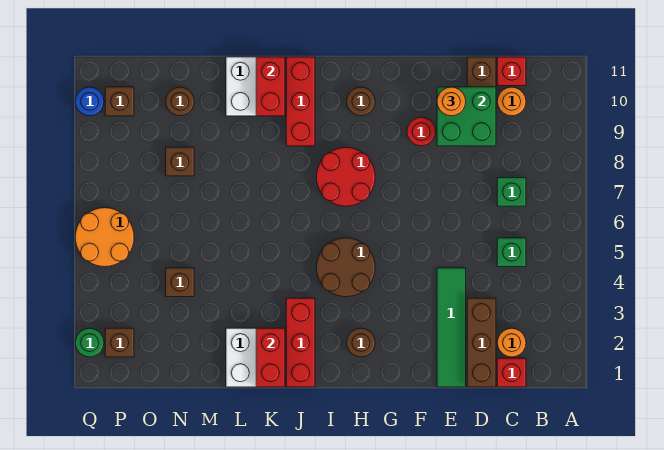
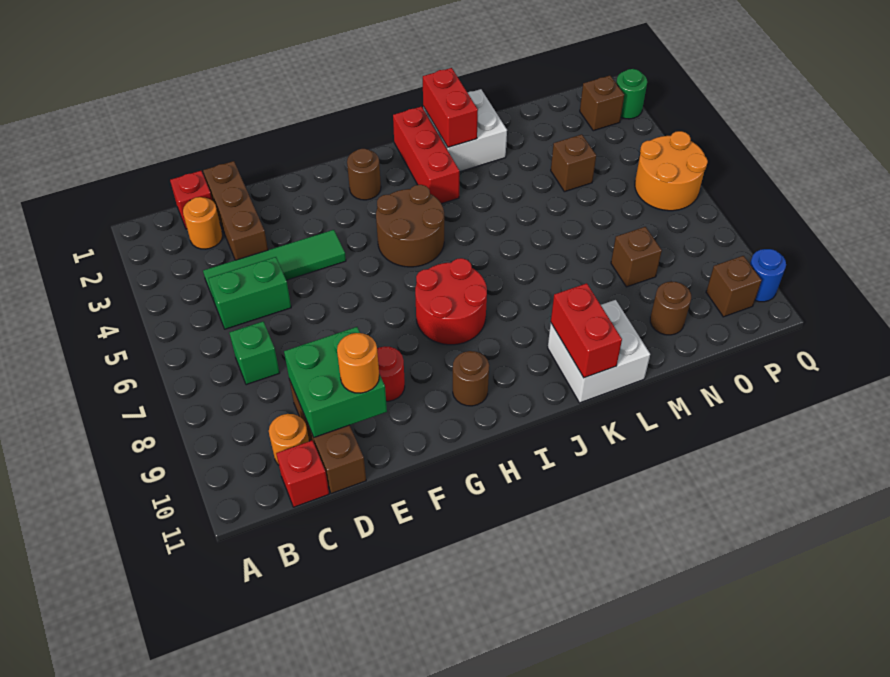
green 1x1 brick [497,238,526,267] -> green 1x2 brick [208,257,291,329]
green 1x4 tile [437,268,466,387] -> green 1x4 tile turned to [203,230,346,300]
red 1x3 brick [286,57,315,146] -> none

